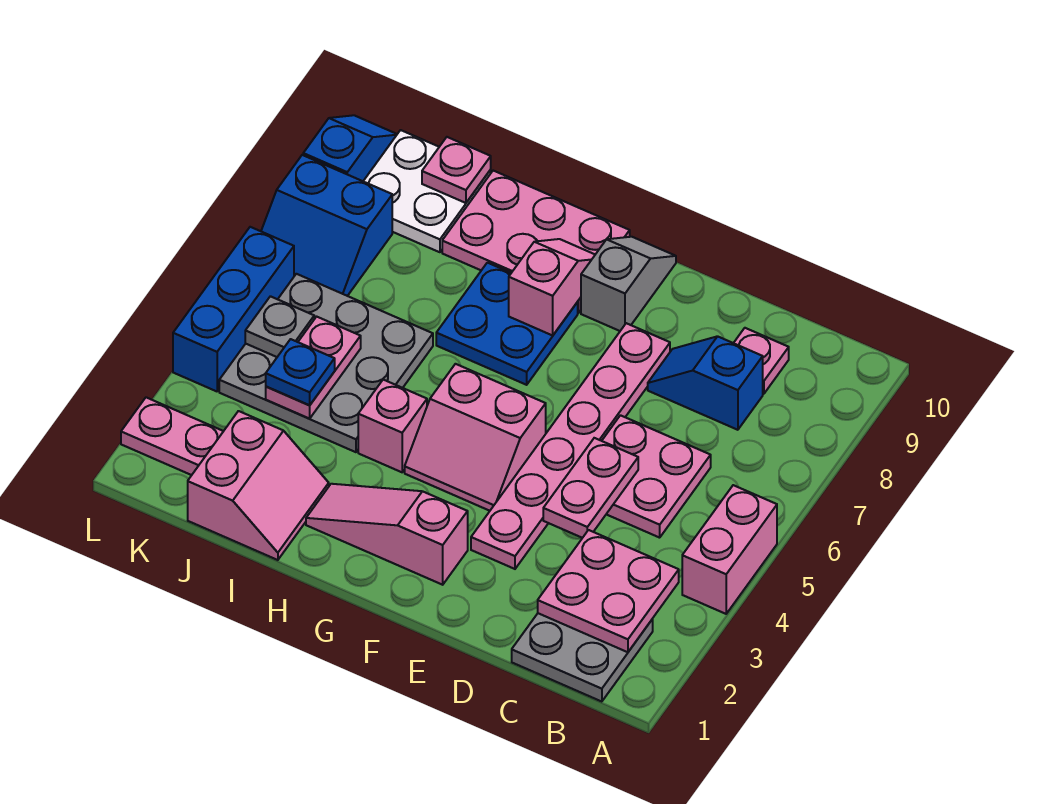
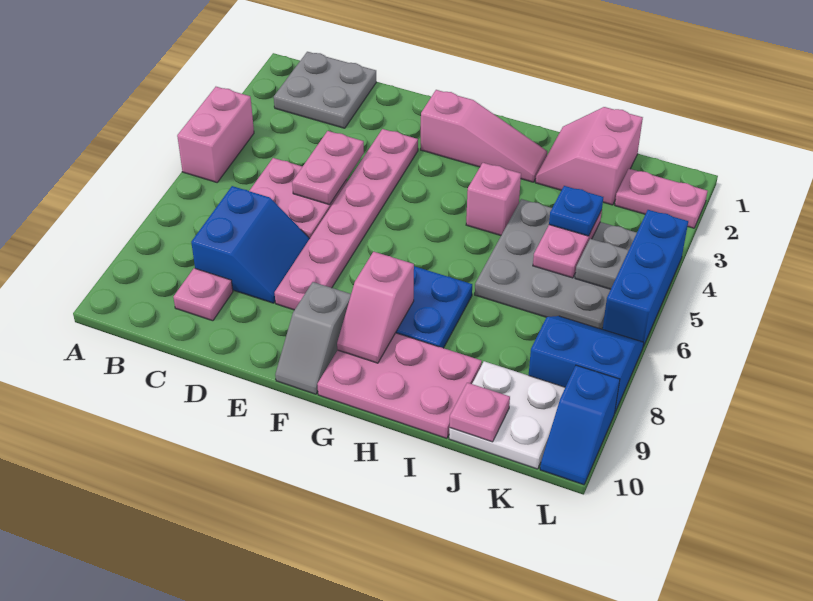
pink 2x2 plate [538,530,679,652] -> none
blue 1x2 slope [648,336,763,430] -> blue 2x2 slope [191,186,310,303]
pink 2x2 slope [405,364,546,511] -> none

